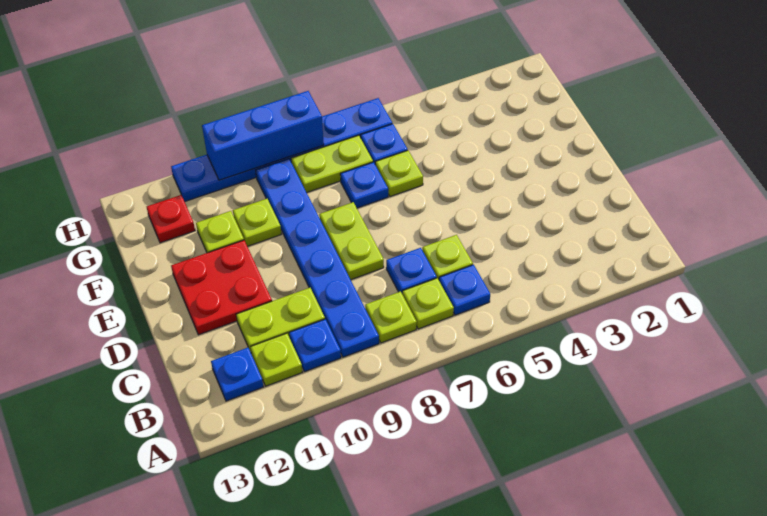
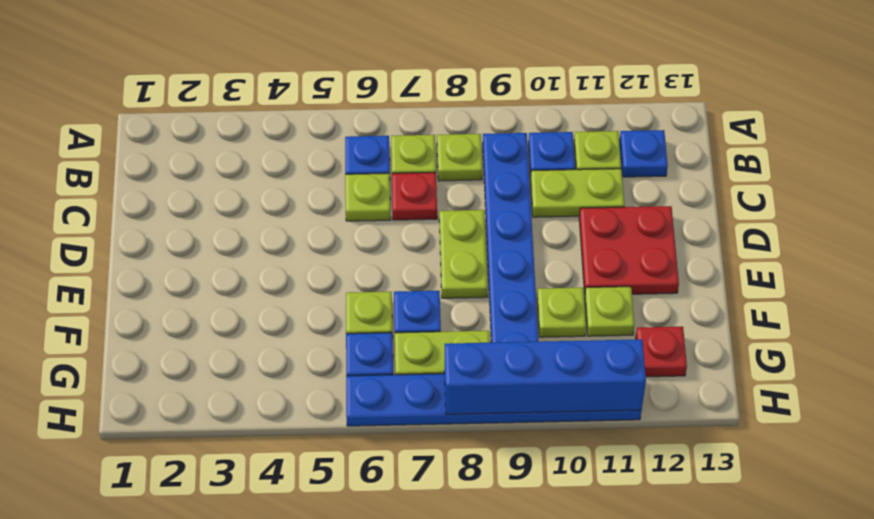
blue 1x1 plate [386,248,437,293] -> red 1x1 plate [392,172,437,220]
blue 1x3 brick [202,91,324,180] -> blue 1x4 brick [444,339,646,414]

